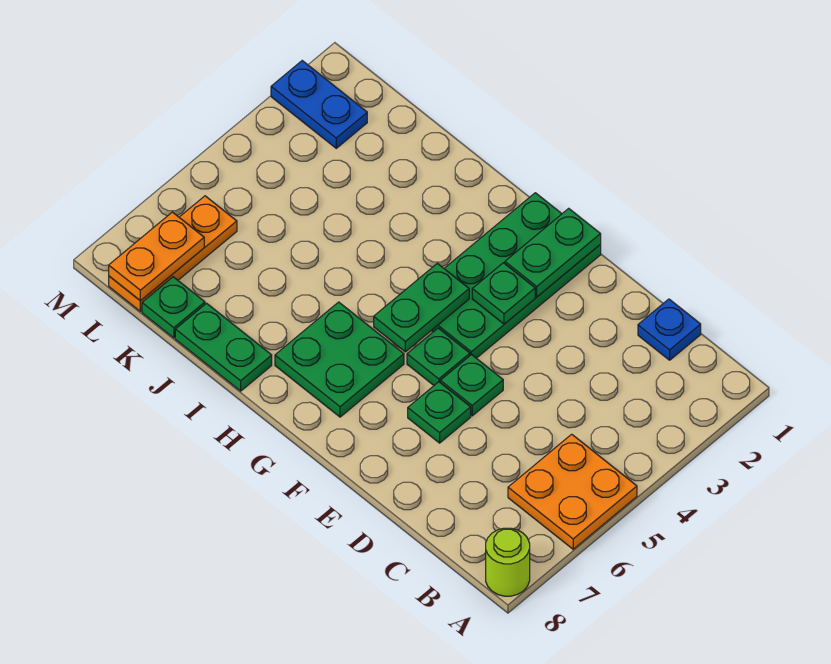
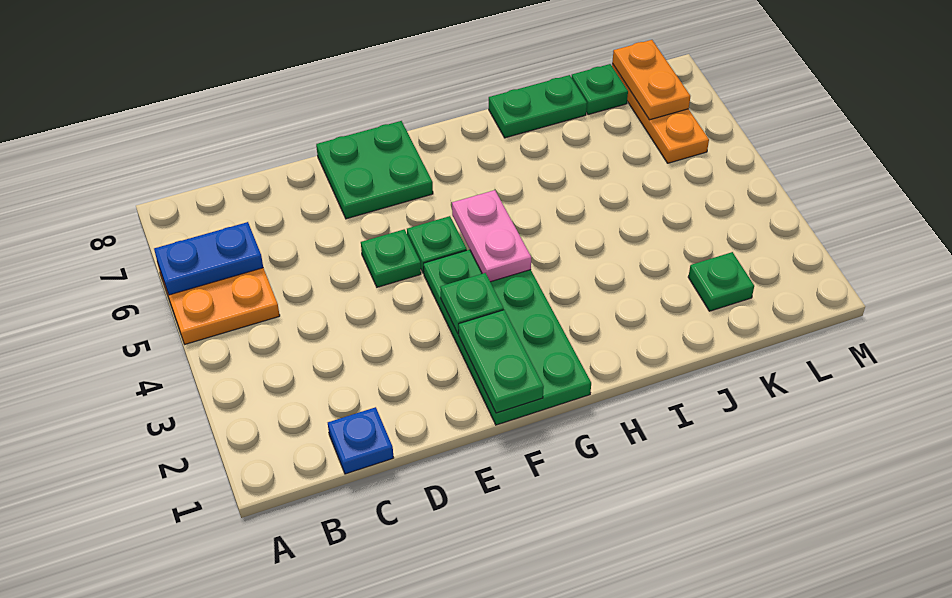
lime 1x1 round brick [486,528,530,596] -> none
green 1x1 plate [408,382,471,443] -> green 1x1 plate moved to [688,252,754,311]
green 1x2 plate [374,263,469,352] -> pink 1x2 plate [452,190,531,282]
green 2x2 plate [275,302,404,417] -> green 2x2 plate moved to [316,121,433,219]
blue 1x2 plate [271,61,367,148] -> blue 1x2 plate moved to [154,222,263,295]

